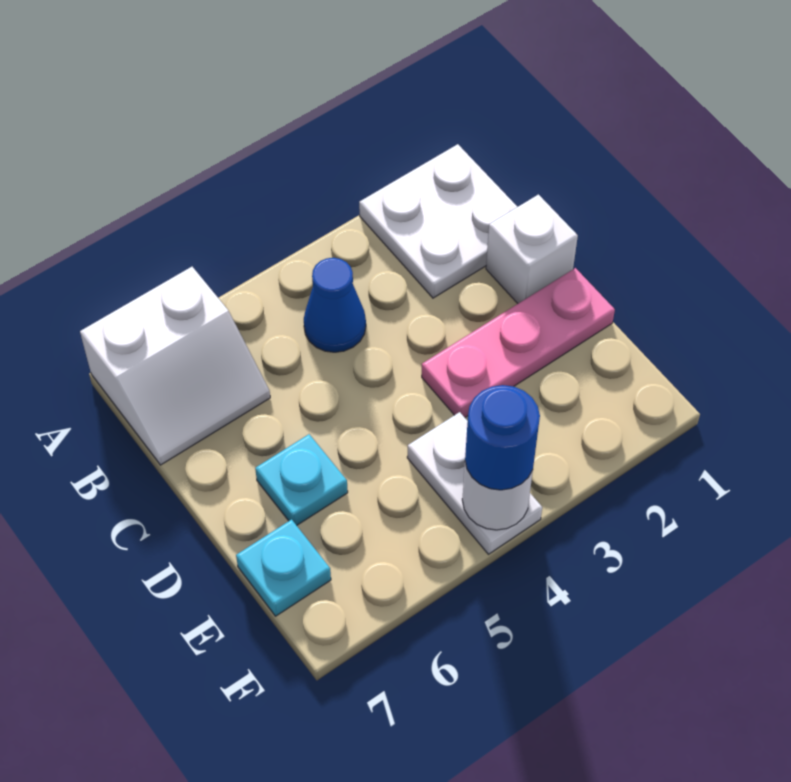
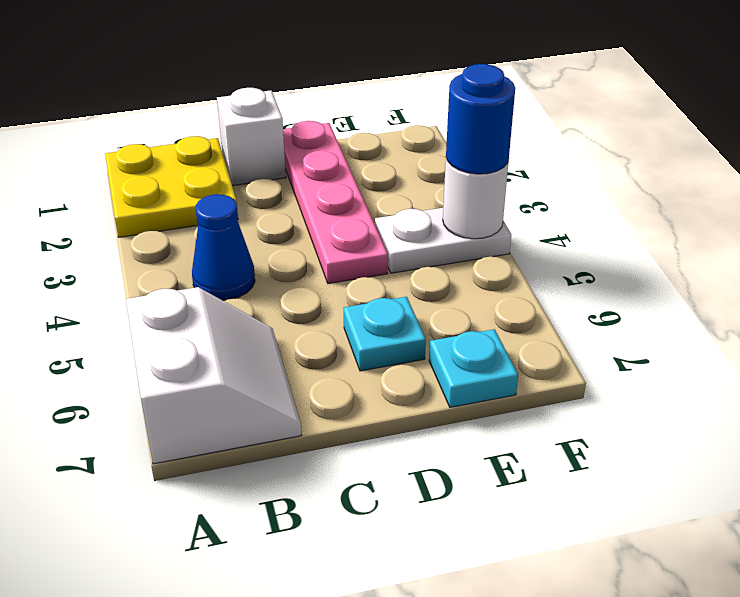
white 2x2 plate [359,144,517,298] -> yellow 2x2 plate [105,136,238,237]
pink 1x3 plate [422,268,615,417] -> pink 1x4 plate [283,121,388,284]

